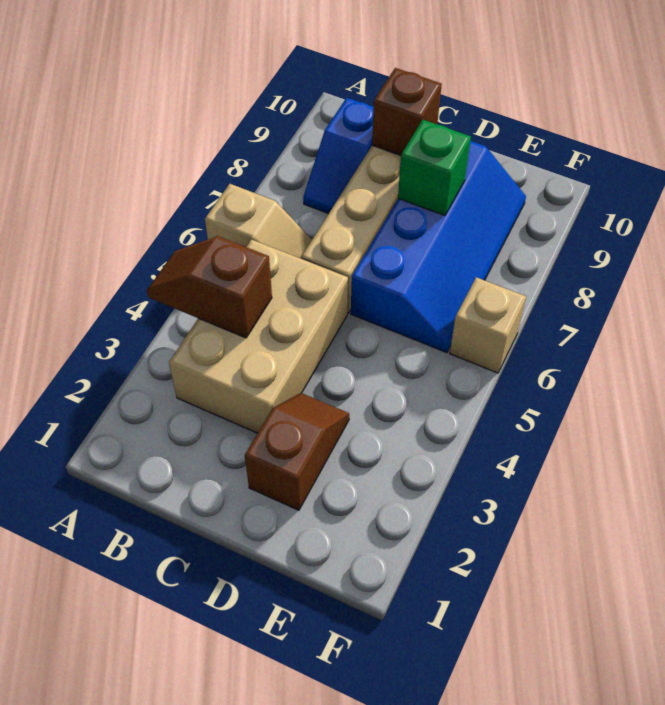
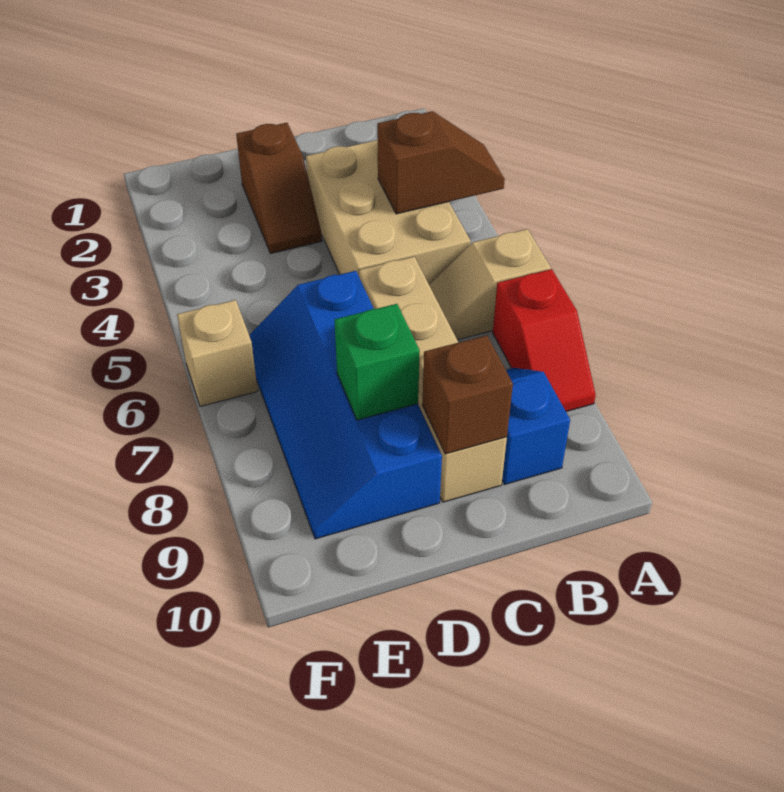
none -> red 1x2 slope [493,269,596,412]

